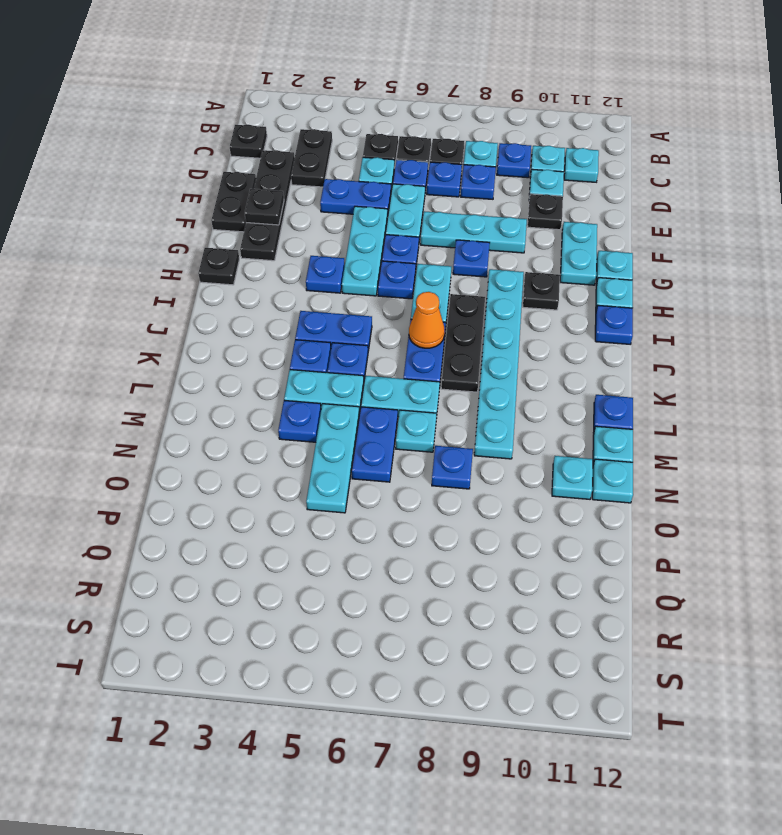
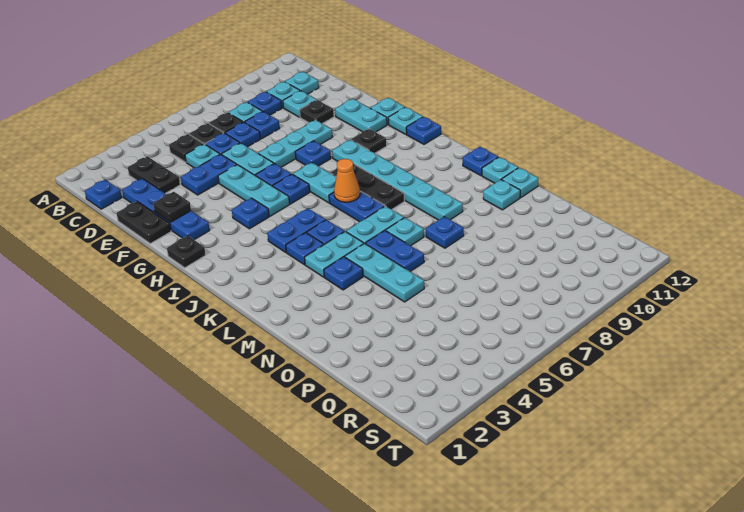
black 1x1 plate [230,124,267,158] -> blue 1x1 plate [85,180,122,209]
black 1x4 plate [240,150,295,261] -> blue 1x4 plate [122,178,210,240]

